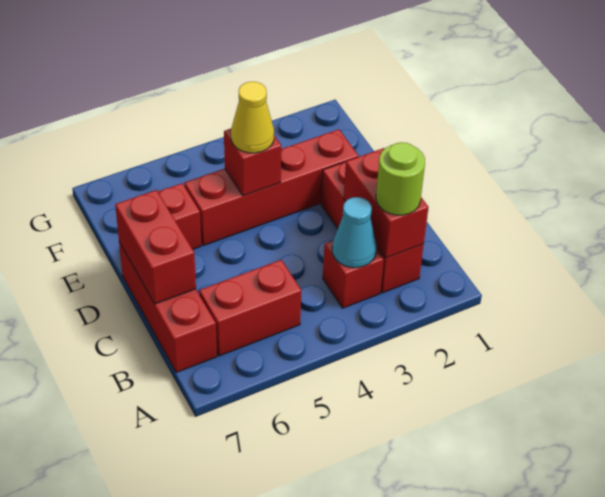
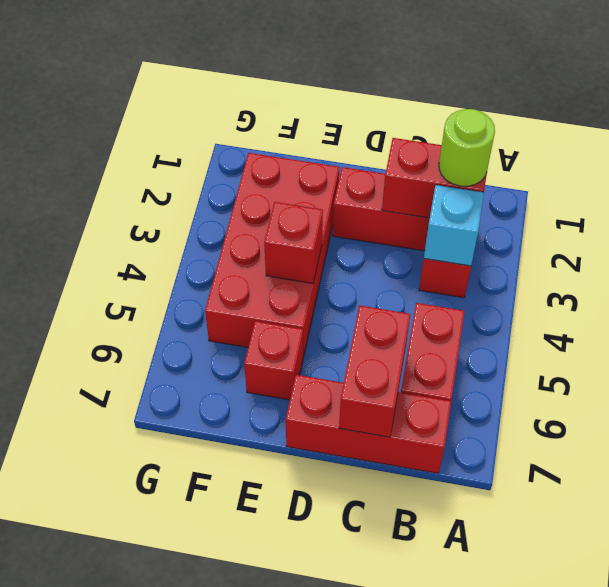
cyan 1x1 cone [332,197,376,268] -> cyan 1x1 brick [424,185,484,266]
red 1x2 brick [115,190,196,304] -> red 1x2 brick turned to [339,305,410,437]
red 1x4 brick [184,129,358,245] -> red 2x4 brick [205,153,340,357]
yellow 1x1 cone [231,82,274,153] -> none

